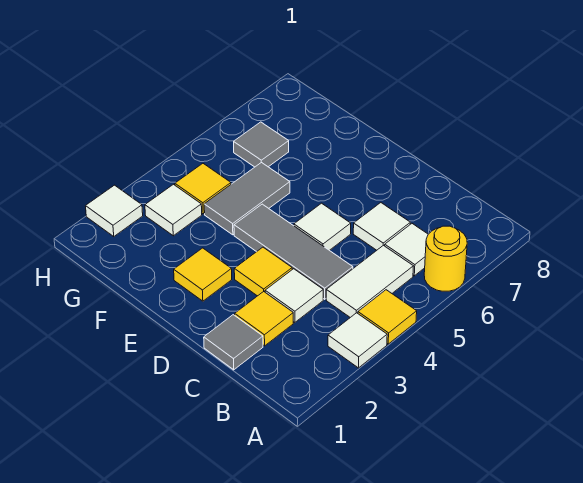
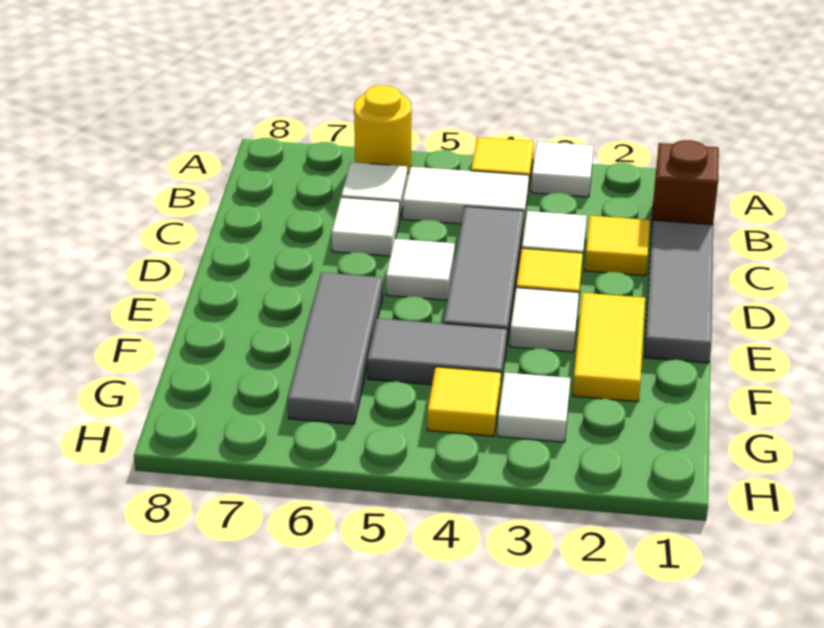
none -> brown 1x1 brick [651,140,719,234]
grey 1x1 tile [204,315,263,370] -> grey 1x3 tile [644,220,713,363]
yellow 1x1 tile [174,248,232,301] -> yellow 1x2 tile [573,293,645,402]
grey 1x1 tile [234,122,289,167] -> grey 1x3 tile [288,272,383,424]
white 1x1 tile [86,185,143,236] -> white 1x1 tile moved to [510,288,579,352]

